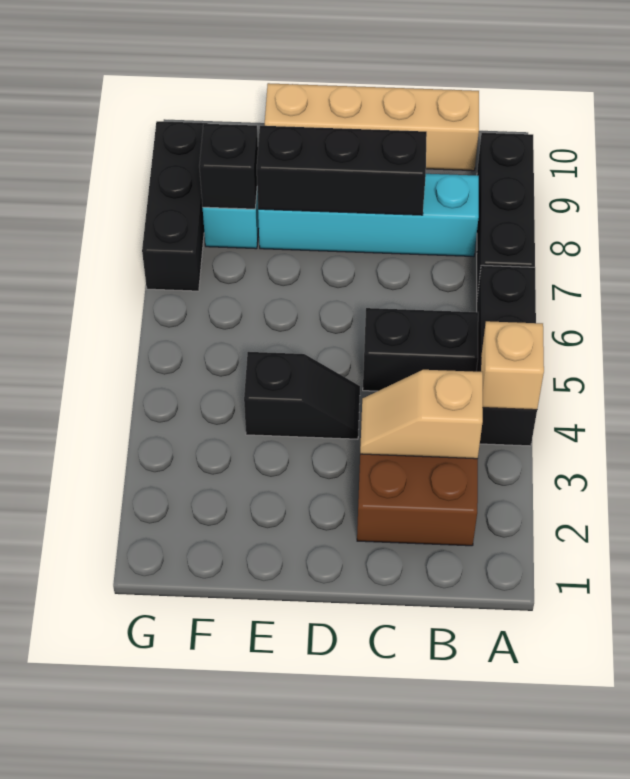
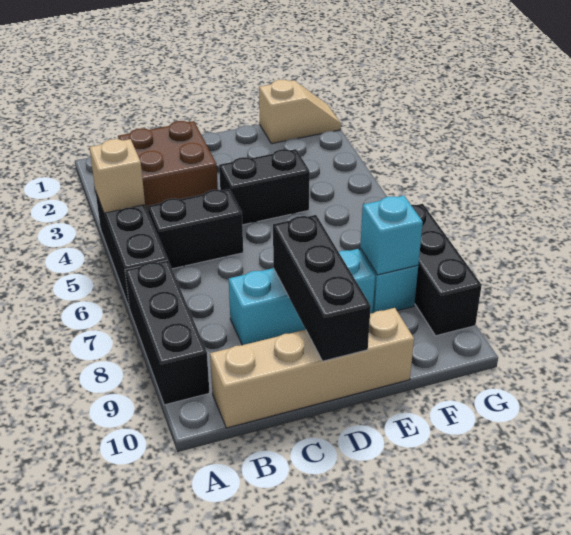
tan 1x2 slope [360,370,483,459] -> tan 1x2 slope moved to [259,80,341,144]
cyan 1x4 brick [258,174,479,257] -> cyan 1x3 brick [229,249,375,345]
black 1x3 brick [257,126,427,215] -> black 1x3 brick turned to [273,215,371,361]
black 1x2 slope [244,352,360,439] -> black 1x2 brick [219,149,310,225]
black 1x1 brick [199,124,258,209] -> cyan 1x1 brick [360,196,423,275]

